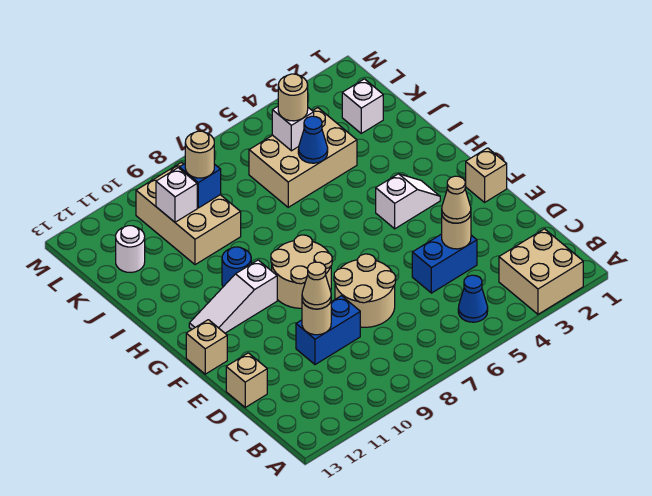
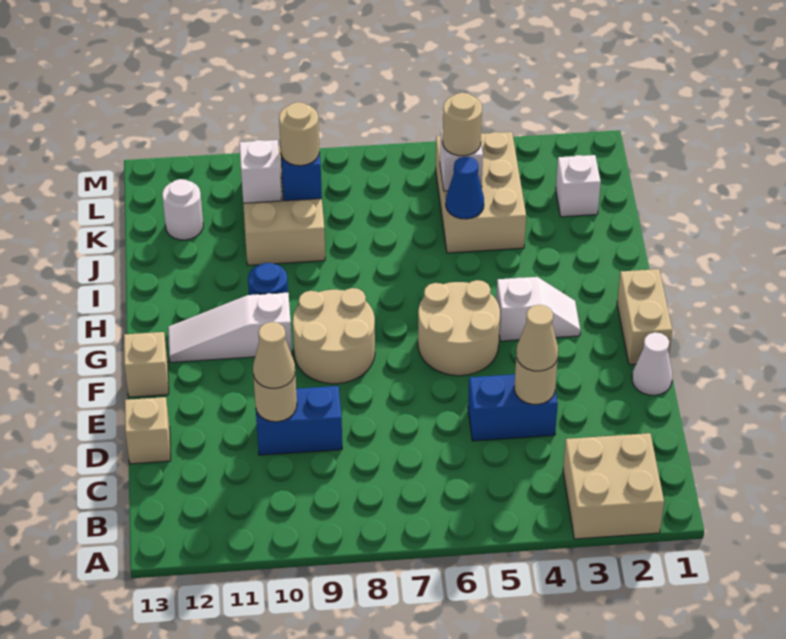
blue 1x1 cone [458,275,488,322] -> none
tan 2x2 round brick [334,254,396,327] -> tan 2x2 round brick moved to [418,280,500,376]
none -> white 1x1 cone [632,332,672,395]
tan 1x1 brick [466,148,507,202] -> tan 1x2 brick [617,269,672,365]
tan 2x3 brick [249,108,357,207] -> tan 2x3 brick turned to [436,132,526,253]

